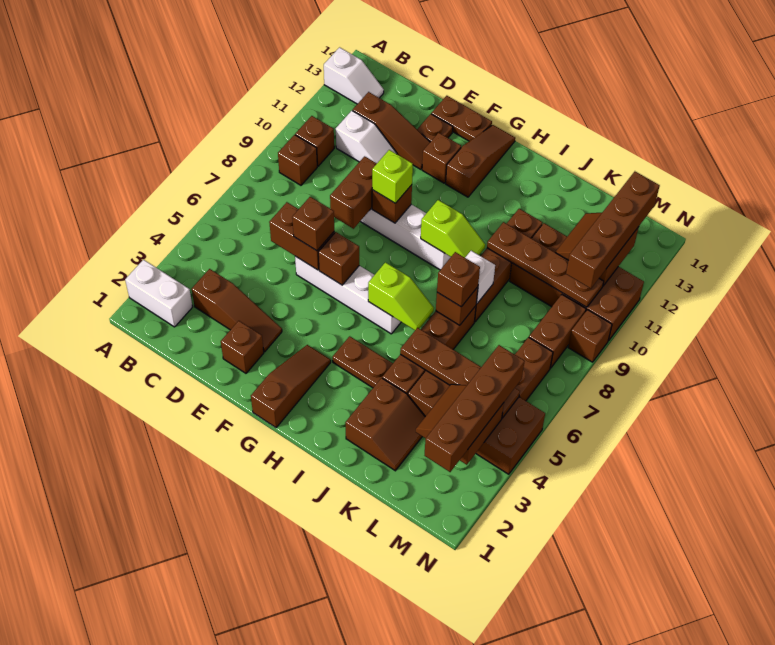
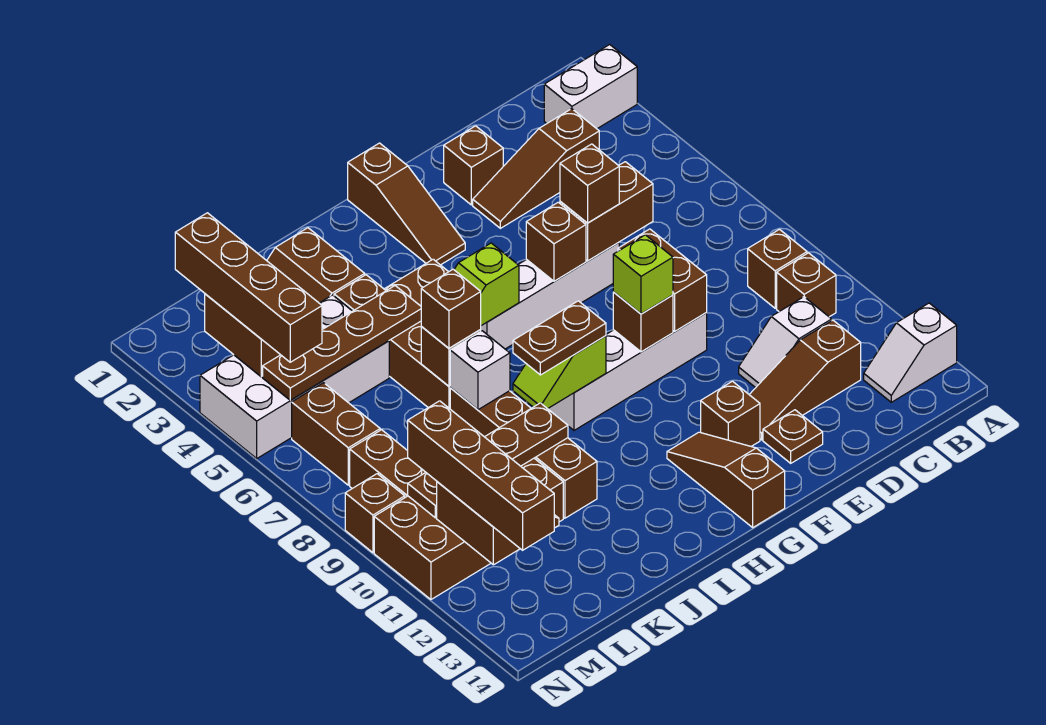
brown 1x2 plate [431,96,492,141] -> brown 1x2 plate moved to [513,301,606,375]
brown 1x3 slope [446,125,515,197] -> brown 1x3 slope turned to [667,432,785,527]
brown 2x4 brick [408,371,545,474] -> white 2x4 brick [200,295,389,458]

